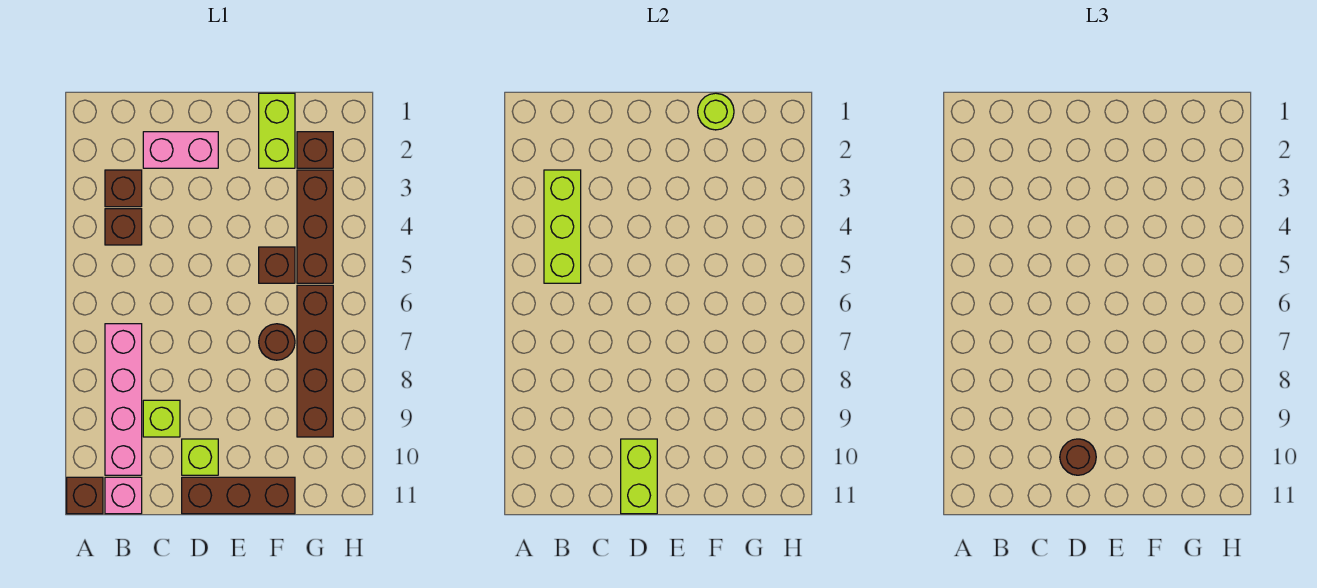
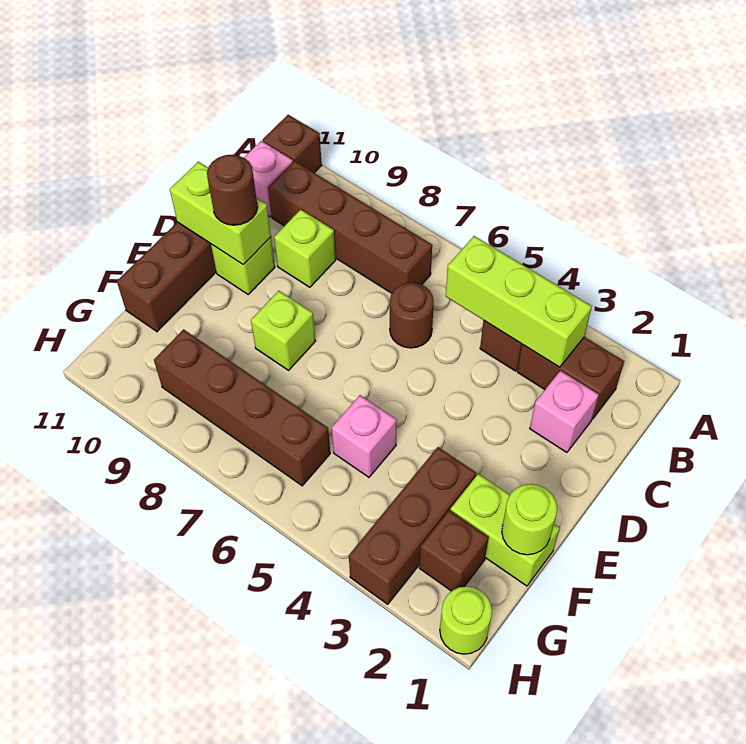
brown 1x1 brick [105,170,142,207] -> brown 1x2 brick [517,337,624,419]
pink 1x4 brick [105,324,142,475] -> brown 1x4 brick [268,161,432,293]
pink 1x2 brick [143,132,218,168] -> pink 1x1 brick [530,371,599,452]
none -> lime 1x1 brick [251,291,315,370]
brown 1x1 brick [259,247,295,283] -> pink 1x1 brick [332,395,397,477]
brown 1x1 round brick [259,324,295,360] -> brown 1x1 round brick moved to [390,283,434,348]
brown 1x3 brick [297,170,333,283] -> brown 1x3 brick turned to [349,447,476,604]
none -> lime 1x1 round brick [440,586,492,654]

